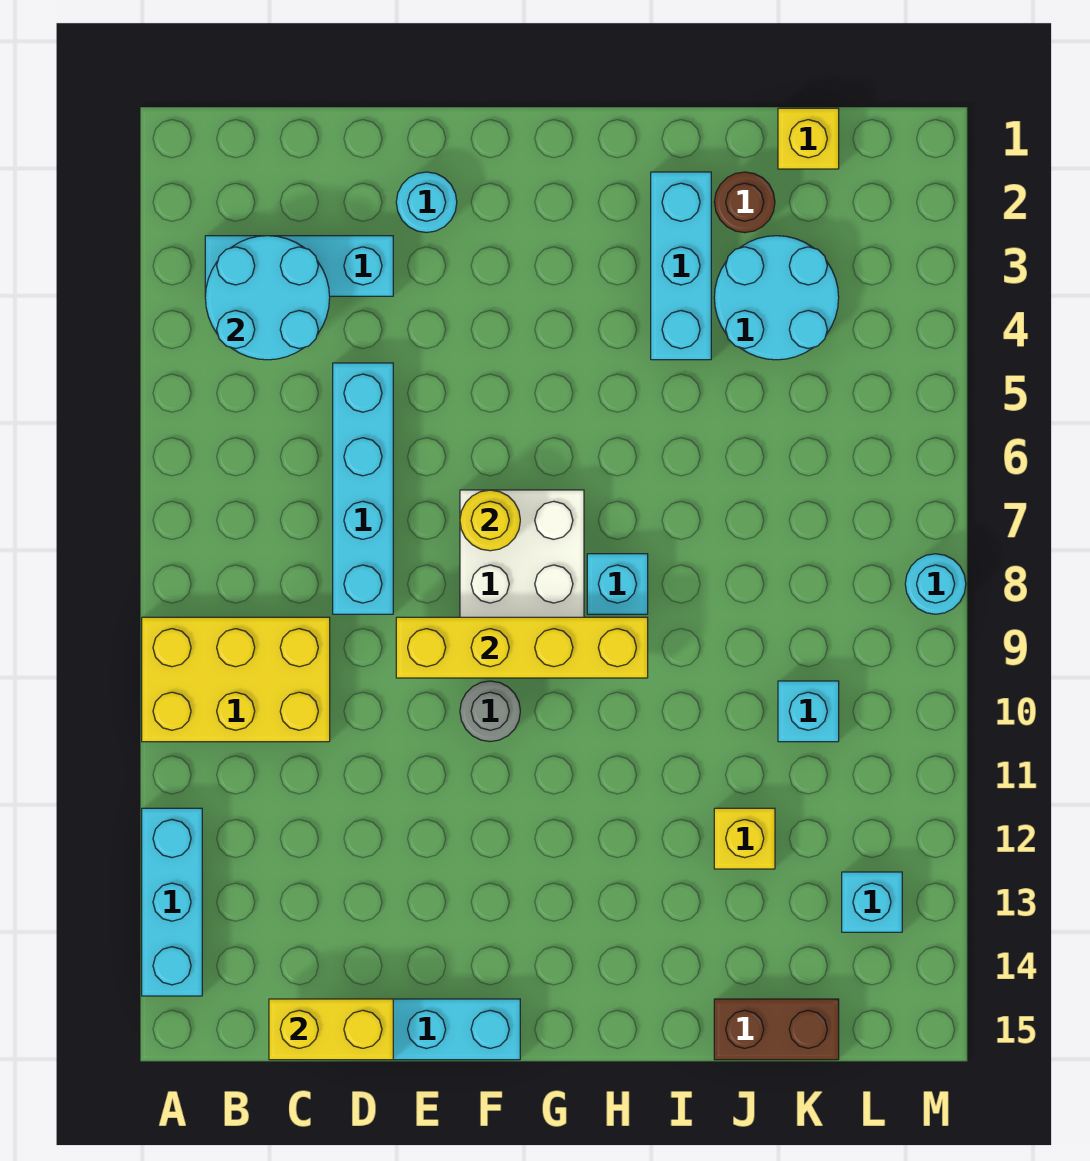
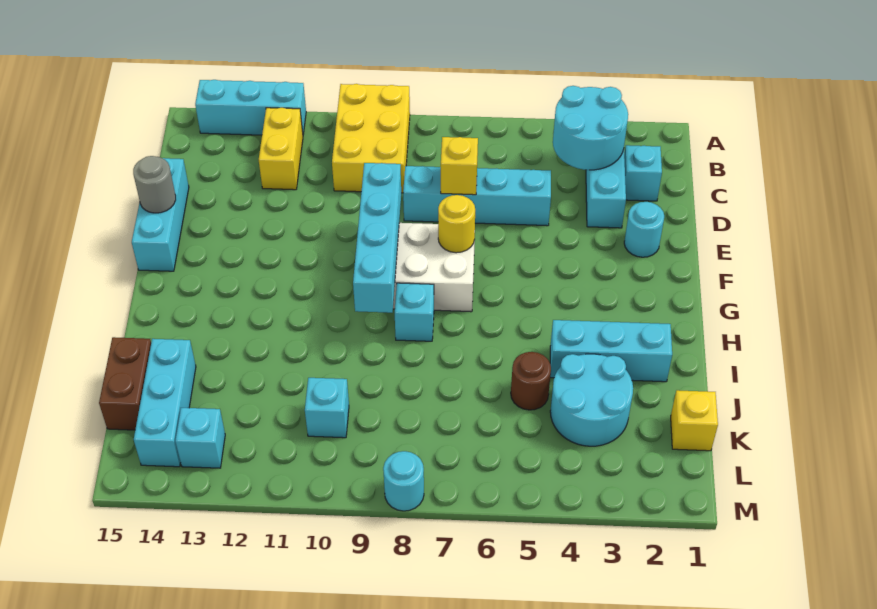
none -> cyan 1x1 brick [624,145,662,201]
yellow 1x2 brick [269,999,393,1060] -> yellow 1x2 brick moved to [259,108,303,190]
yellow 1x4 brick [396,617,648,678] -> cyan 1x4 brick [353,163,401,313]
grey 1x1 round brick [460,681,520,742] -> grey 1x1 round brick moved to [133,156,176,213]
brown 1x1 round brick [714,172,775,233] -> brown 1x1 round brick moved to [511,352,551,410]
yellow 1x1 brick [714,808,775,869] -> yellow 1x1 brick moved to [441,137,478,195]
none -> cyan 1x3 brick [134,339,196,467]

